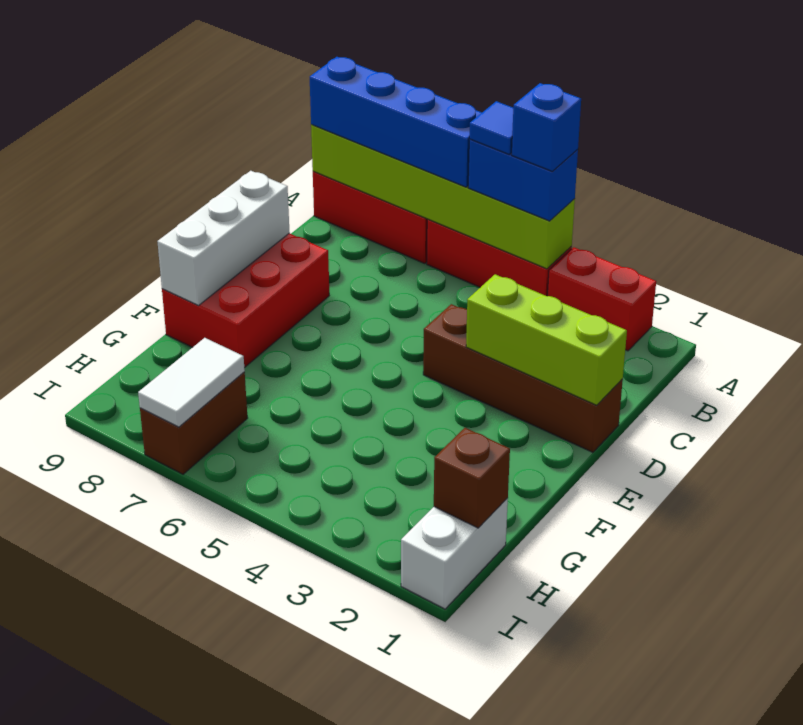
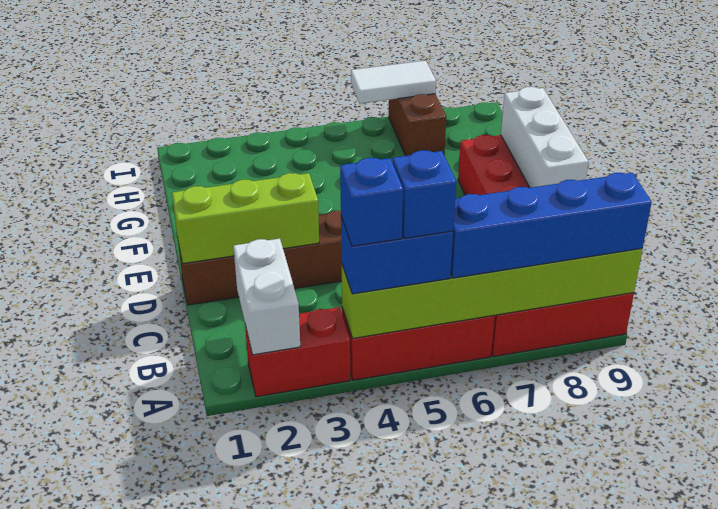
blue 1x1 tile [469,101,513,154] -> blue 1x1 brick [392,150,456,238]
white 1x2 brick [401,498,508,609] -> white 1x2 brick moved to [233,239,300,355]
brown 1x1 brick [434,428,510,528] -> none
white 1x2 tile [138,338,245,427] -> white 1x2 tile turned to [351,60,436,103]

